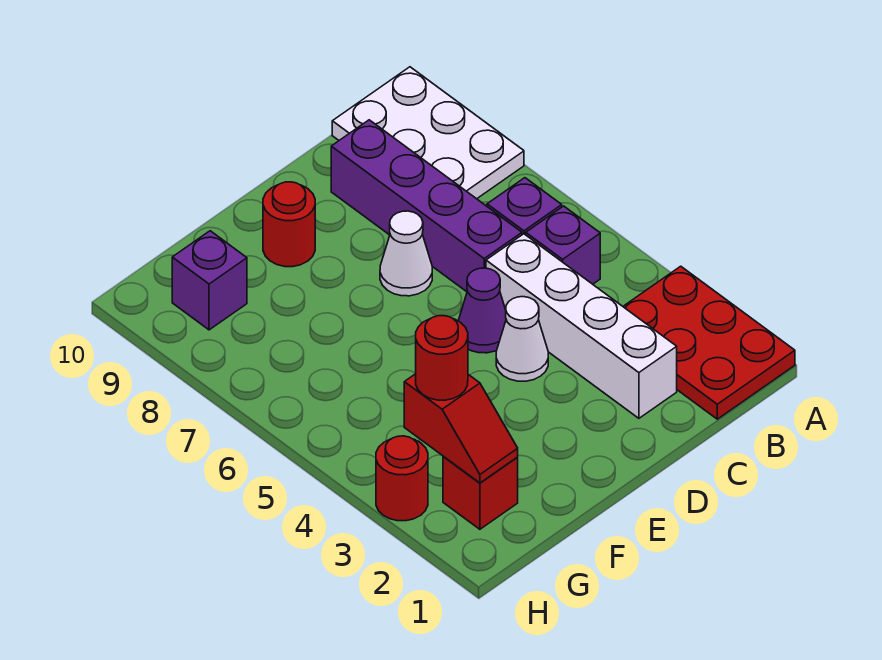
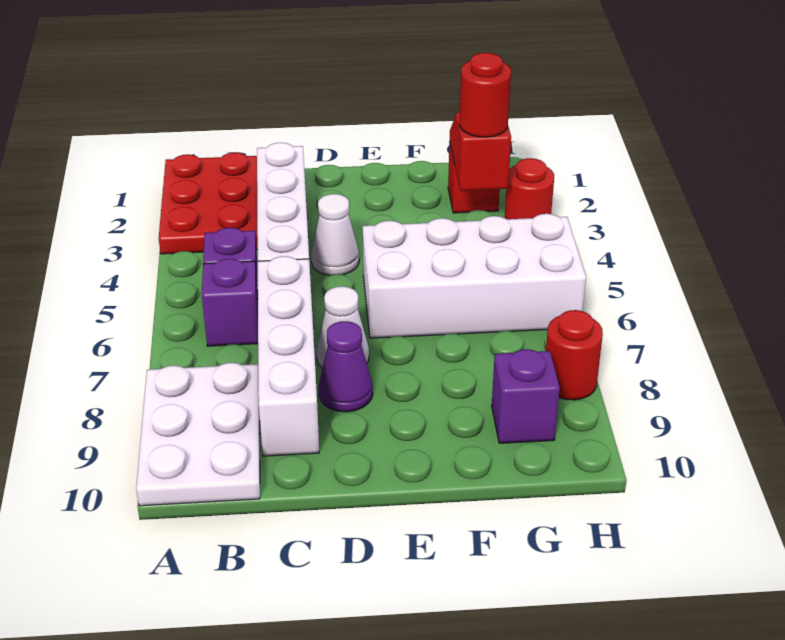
purple 1x4 brick [331,120,522,292] -> white 1x4 brick [258,256,319,456]
purple 1x1 cone [458,268,506,353] -> purple 1x1 cone moved to [319,321,373,412]
none -> white 2x4 brick [363,214,586,338]
red 1x1 round brick [263,182,315,267] -> red 1x1 round brick moved to [546,310,603,400]

